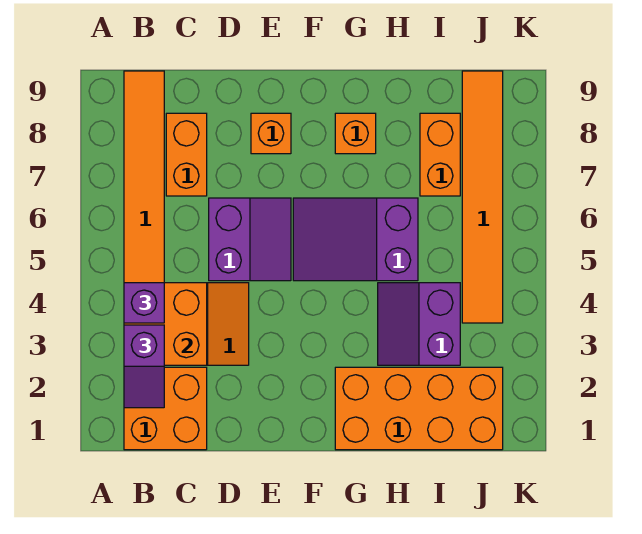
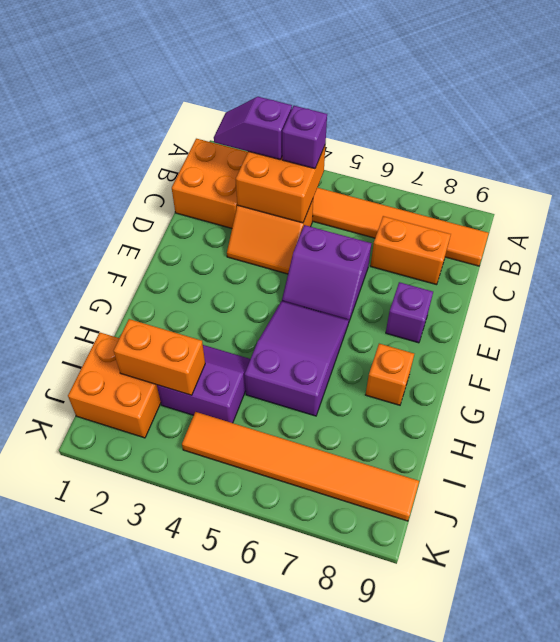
orange 1x1 brick [251,113,291,154] -> purple 1x1 brick [386,282,433,343]
orange 2x4 brick [335,367,503,450] -> orange 2x2 brick [68,333,161,438]
orange 1x2 brick [420,113,460,196] -> orange 1x2 brick moved to [114,319,205,395]

